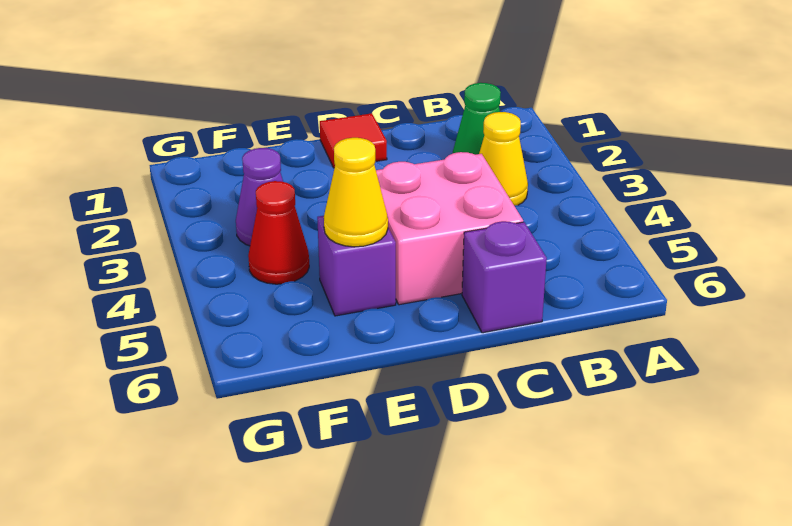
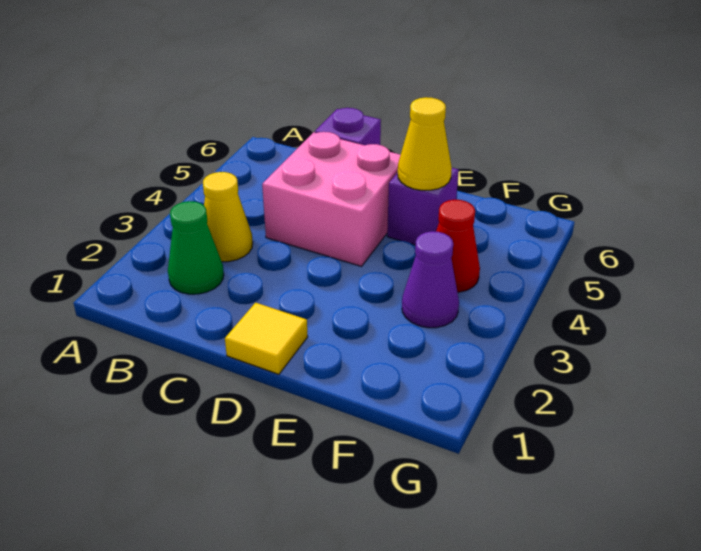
red 1x1 tile [320,113,387,168] -> yellow 1x1 tile [225,303,308,374]

